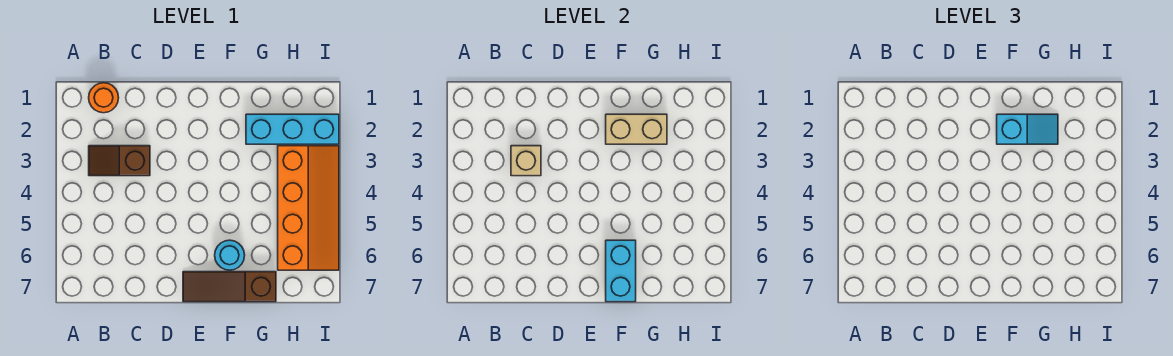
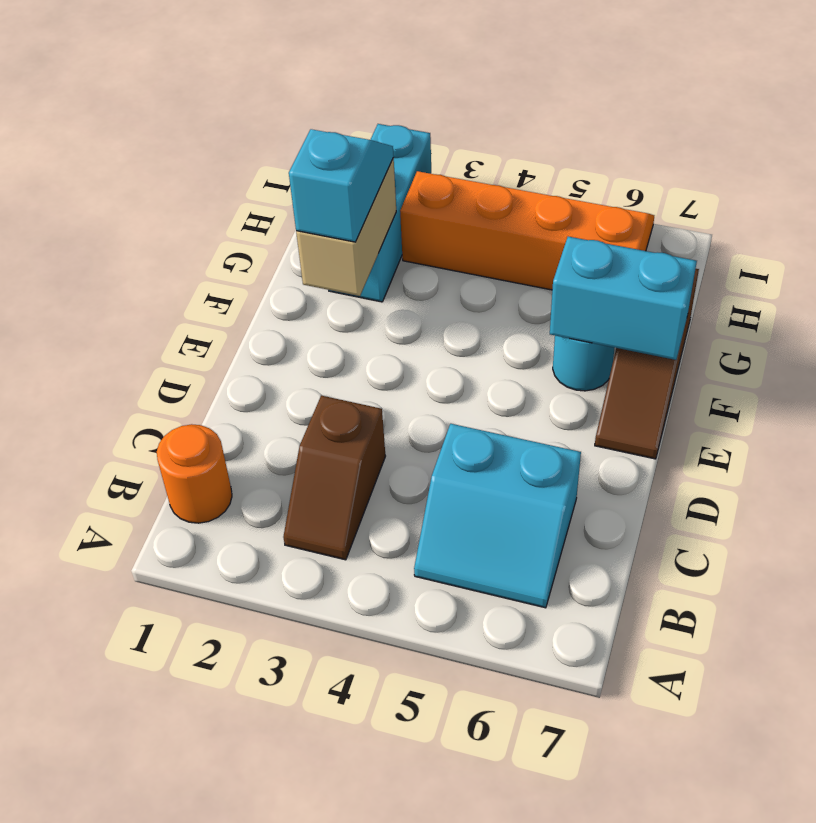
none -> cyan 2x2 slope [414,424,581,608]
tan 1x1 brick [511,146,541,176] -> none

